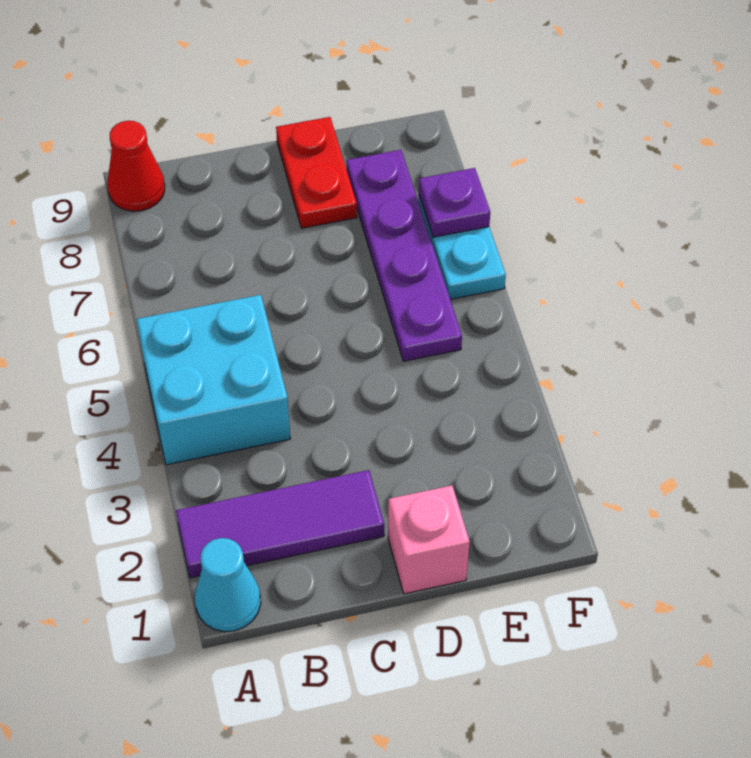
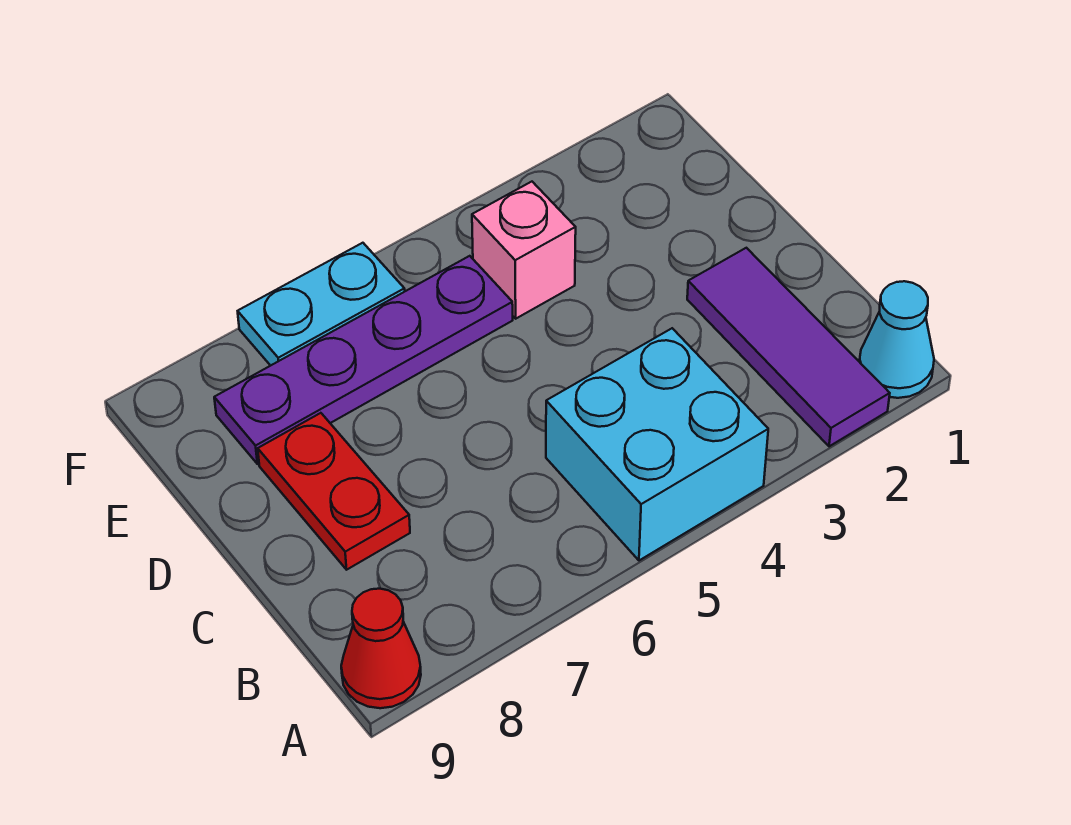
pink 1x1 brick [388,485,470,594] -> pink 1x1 brick moved to [472,182,576,319]
red 1x2 plate [276,117,357,228] -> red 1x2 plate turned to [258,413,410,570]
purple 1x1 plate [419,168,490,237] -> none

